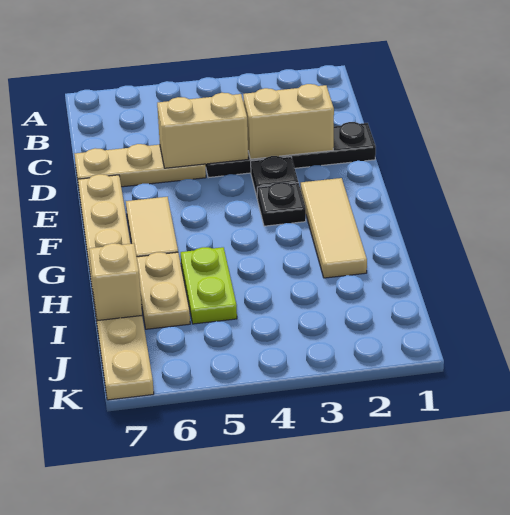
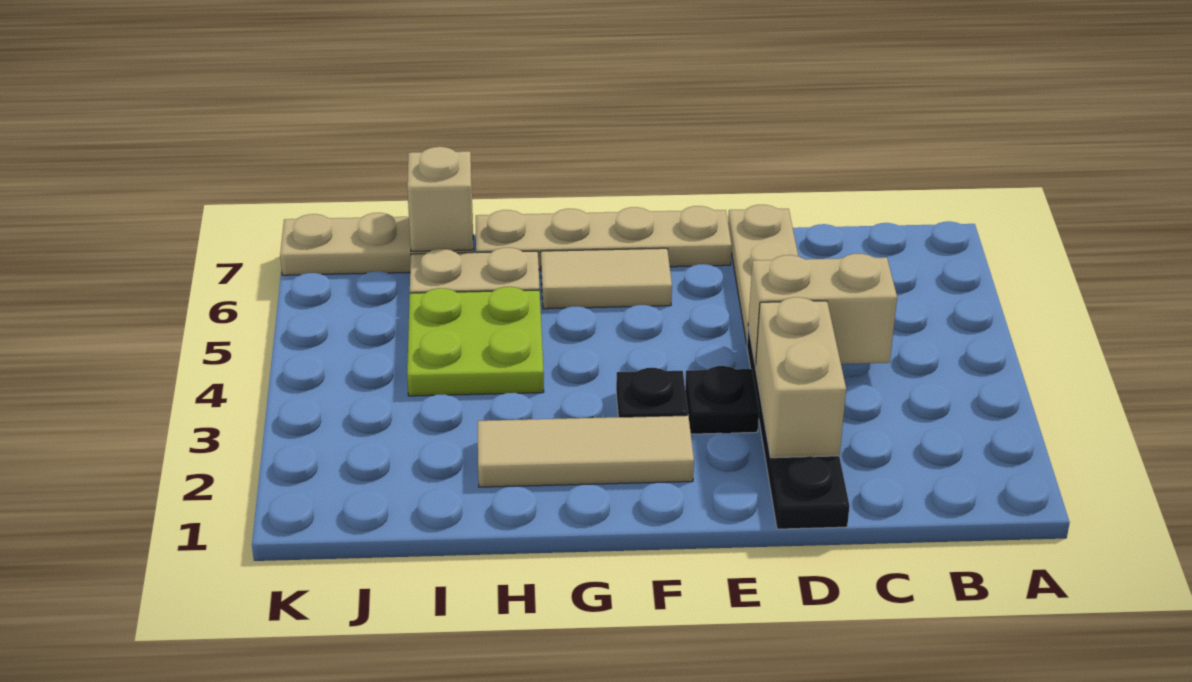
tan 1x2 brick [157,93,248,168] -> tan 1x2 brick turned to [748,254,897,366]
lime 1x2 plate [181,247,237,324] -> lime 2x2 plate [407,287,544,396]

